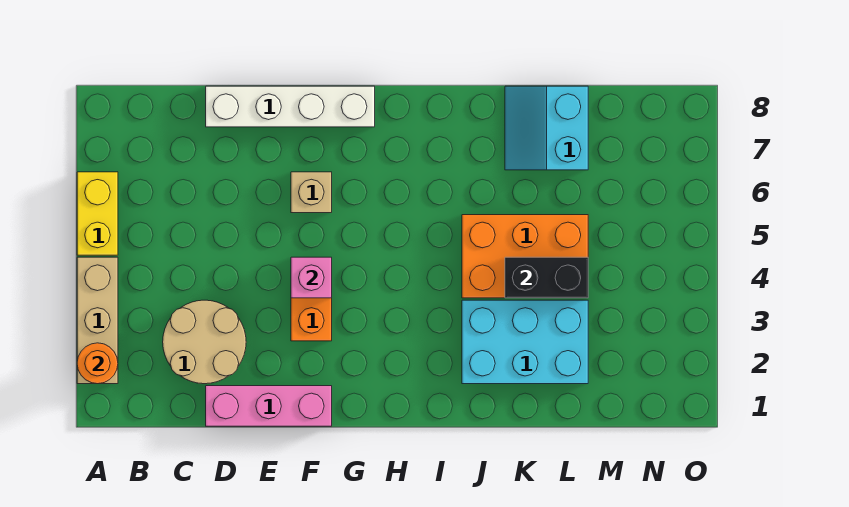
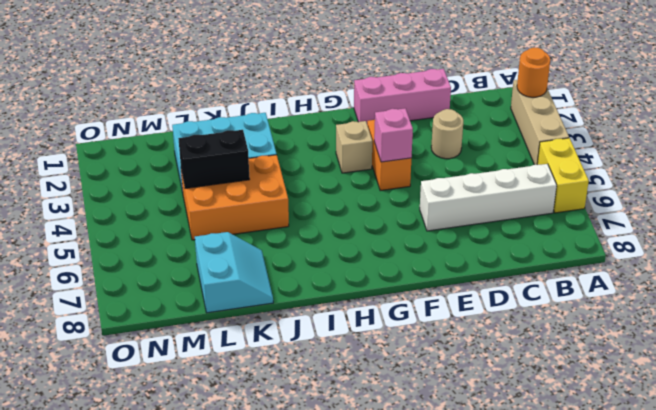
tan 2x2 round brick [163,300,246,384] -> tan 1x1 round brick [431,109,463,159]
white 1x4 brick [206,86,375,127] -> white 1x4 brick moved to [420,164,557,231]
tan 1x1 brick [291,172,332,213] -> tan 1x1 brick moved to [336,121,372,173]

